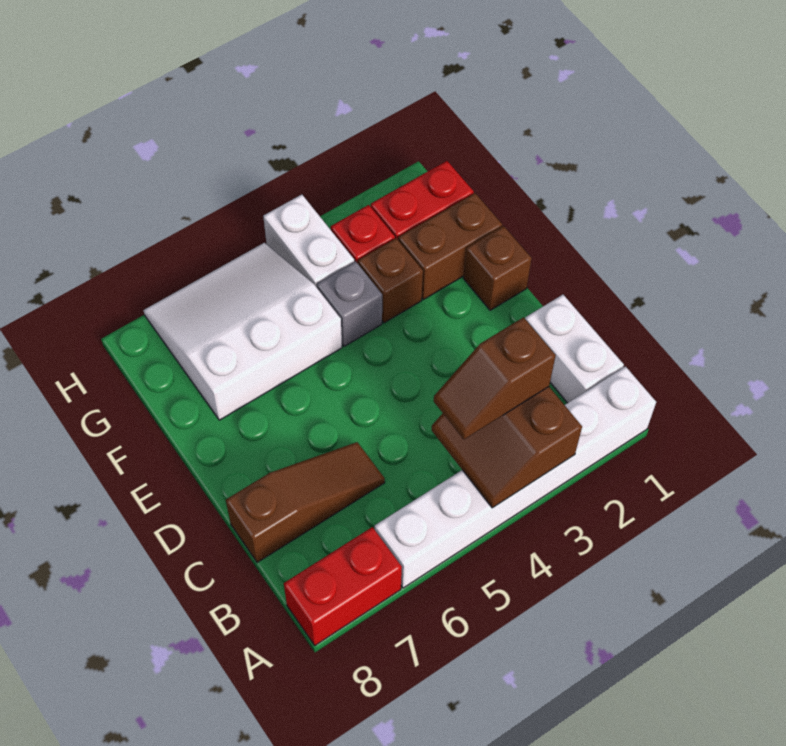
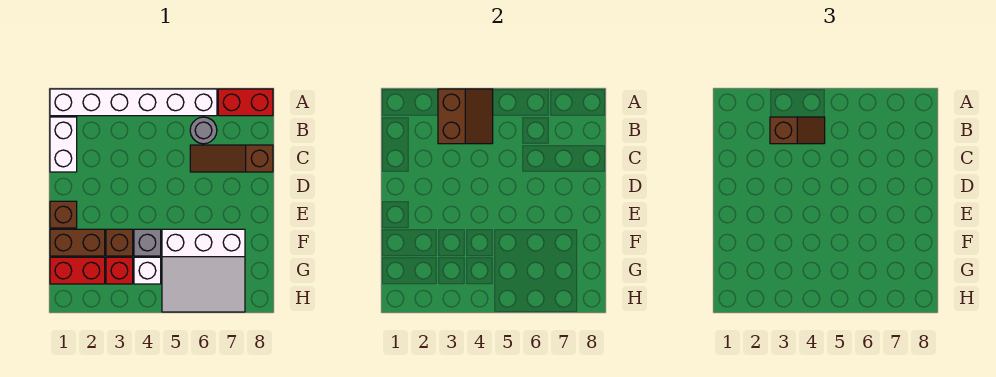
none -> grey 1x1 round brick [190,117,217,144]
white 1x2 brick [263,195,354,287] -> white 1x1 brick [134,257,161,284]

